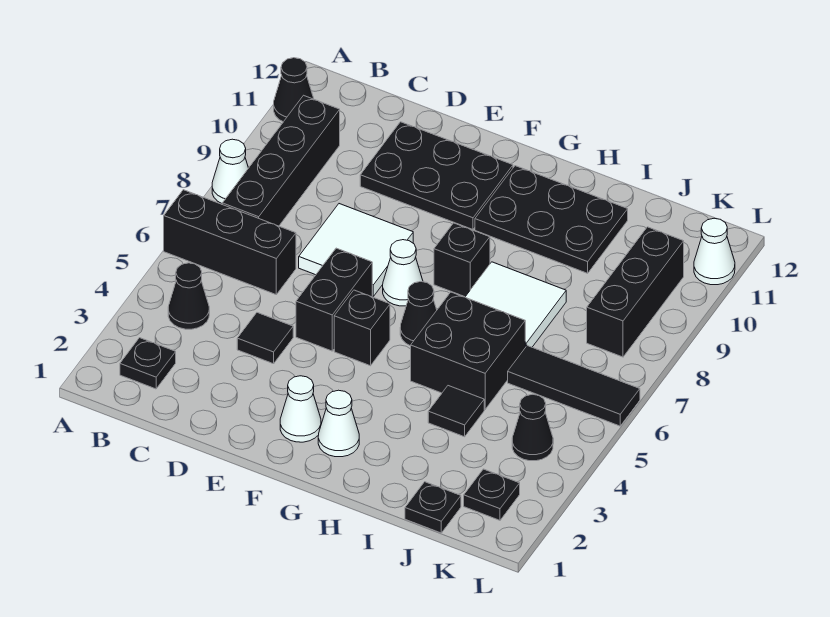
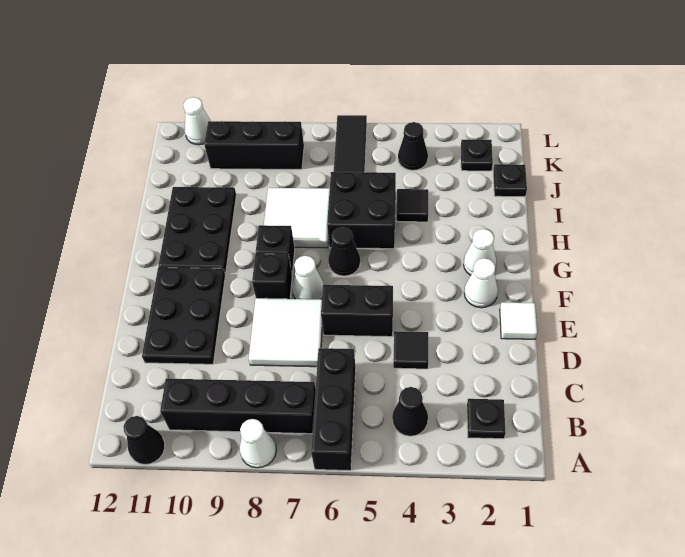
none -> white 1x1 tile [500,303,537,339]
black 1x1 brick [334,290,390,366] -> black 1x1 brick moved to [252,254,292,299]

